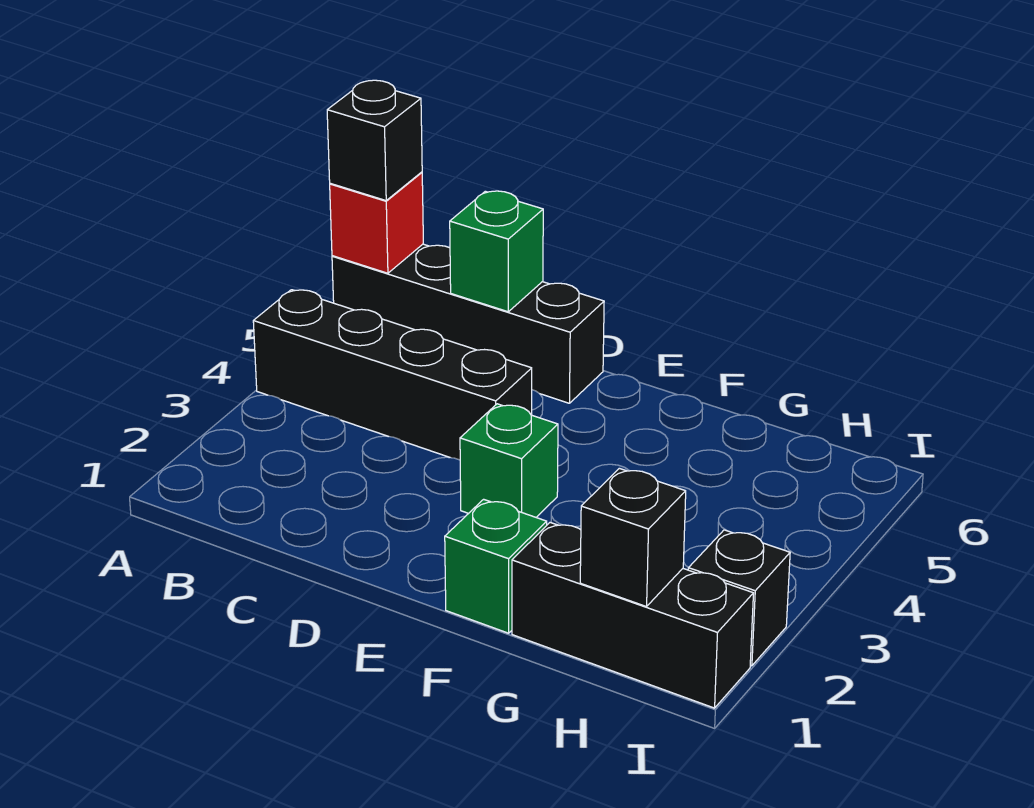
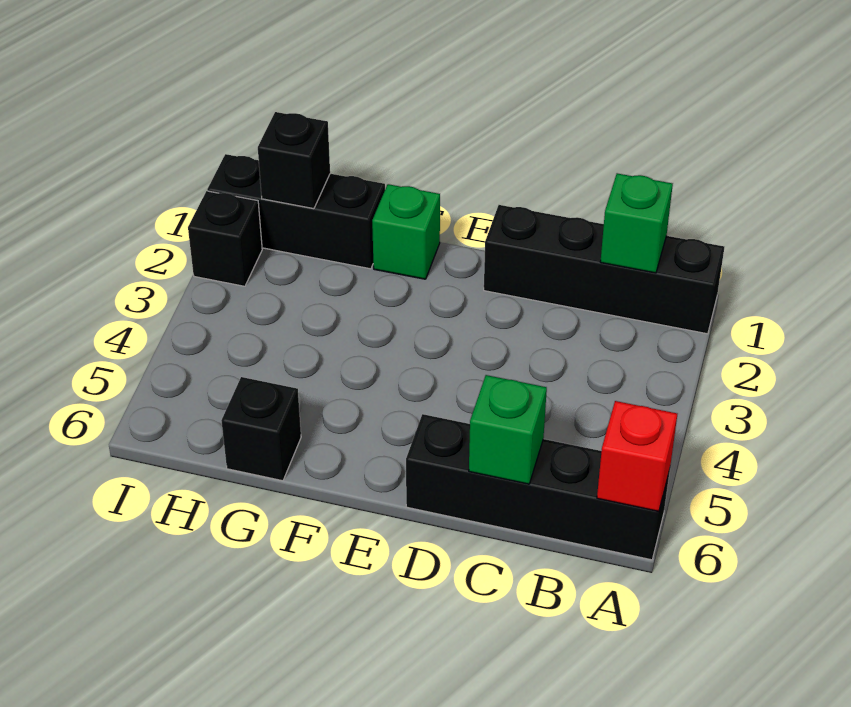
black 1x4 brick [253,290,532,460] -> black 1x4 brick moved to [484,205,724,334]
black 1x1 brick [327,80,422,200] -> black 1x1 brick moved to [221,377,301,481]
green 1x1 brick [460,404,558,517] -> green 1x1 brick moved to [600,173,673,273]

